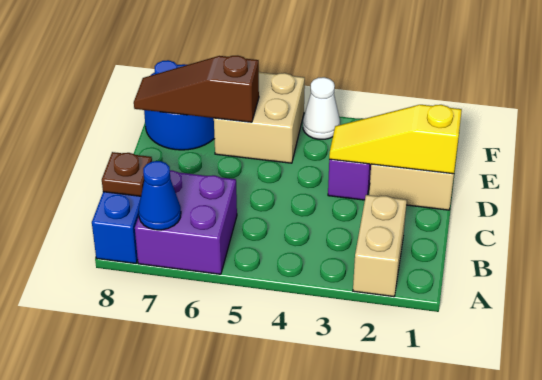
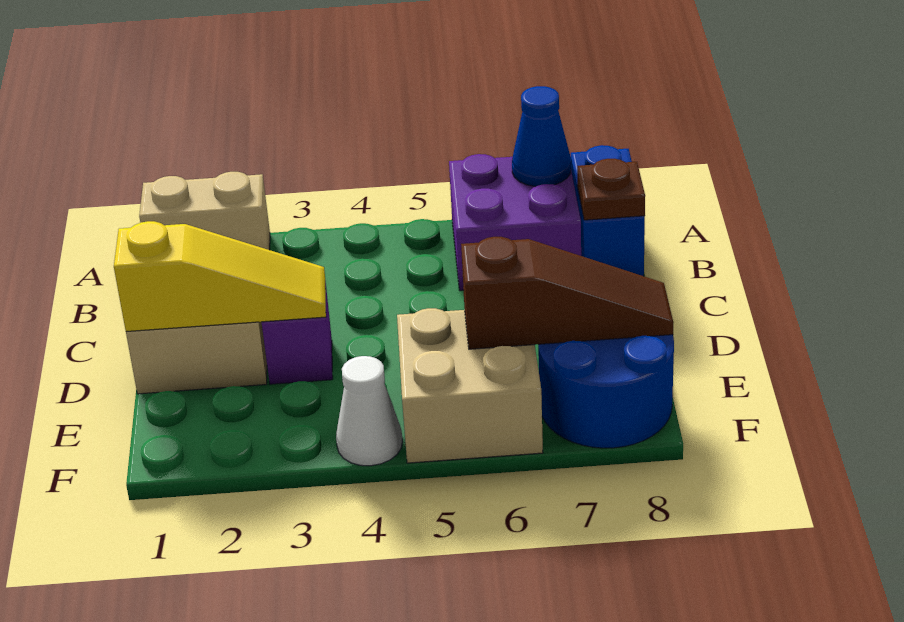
tan 1x2 brick [353,195,407,297] -> tan 1x2 brick turned to [139,172,270,250]

